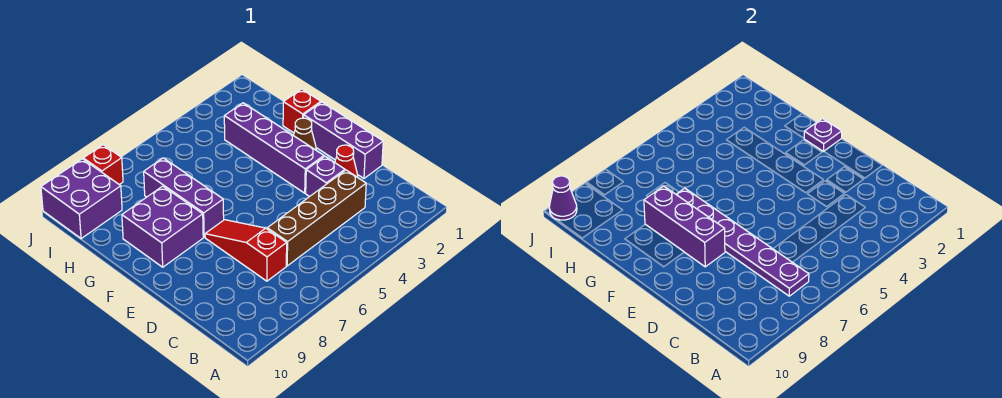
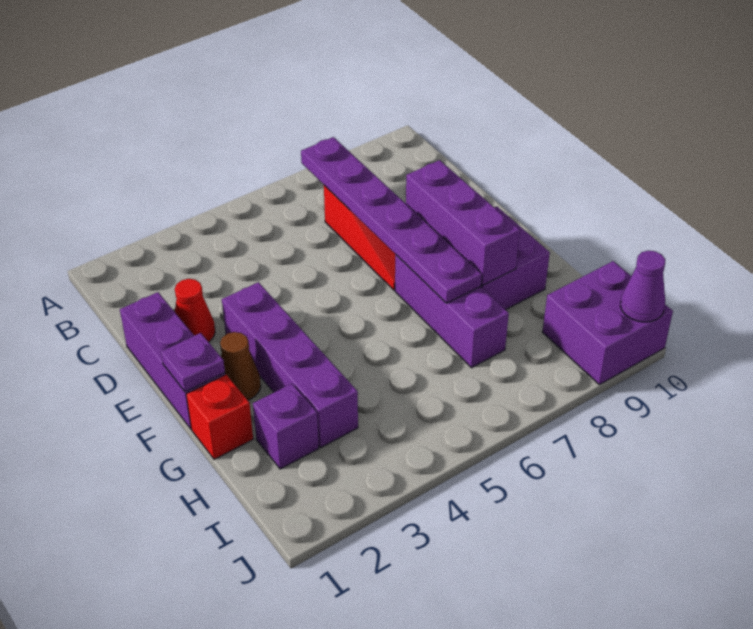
brown 1x4 brick [267,170,366,266] -> none
purple 1x1 brick [306,156,345,197] -> purple 1x1 brick moved to [253,384,319,469]
red 1x1 brick [83,145,123,185] -> none

